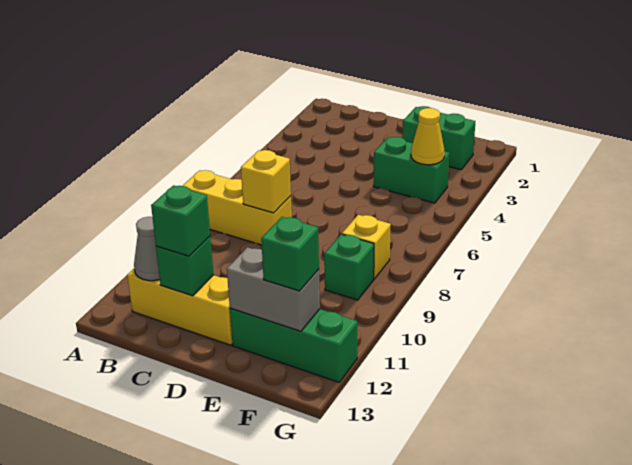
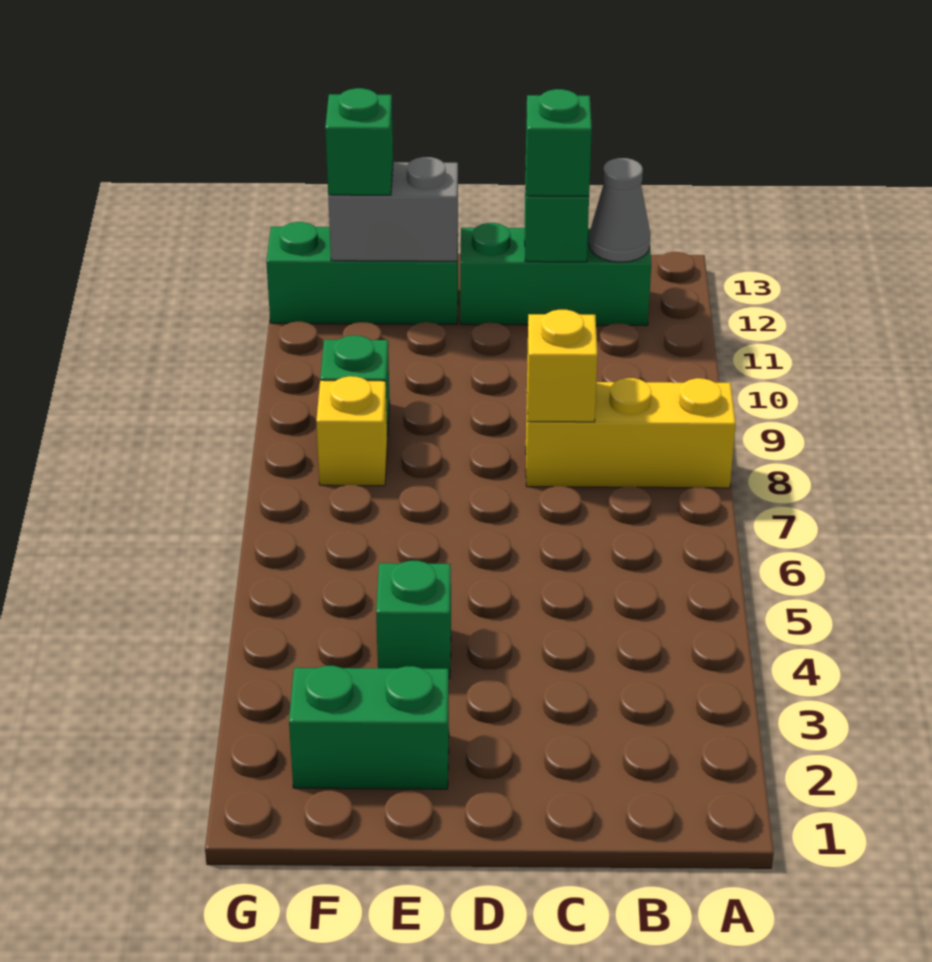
yellow 1x3 brick [127,269,232,345] -> green 1x3 brick [460,223,651,326]
green 1x2 brick [374,137,449,203] -> green 1x1 brick [376,561,451,679]
yellow 1x1 cone [411,108,445,165] -> none

